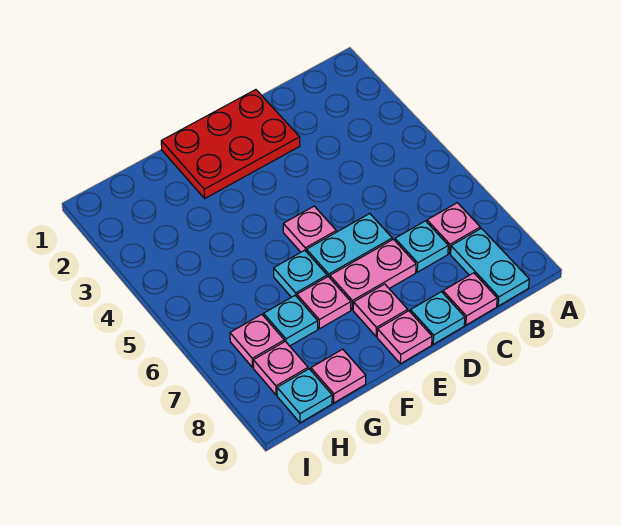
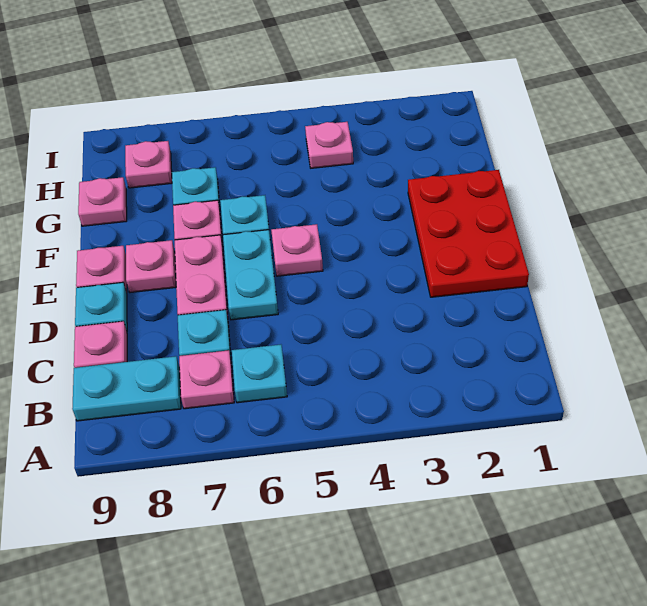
pink 1x1 plate [230,314,284,367] -> pink 1x1 plate moved to [305,122,353,168]
cyan 1x1 plate [277,369,332,423] -> cyan 1x1 plate moved to [232,345,287,403]

